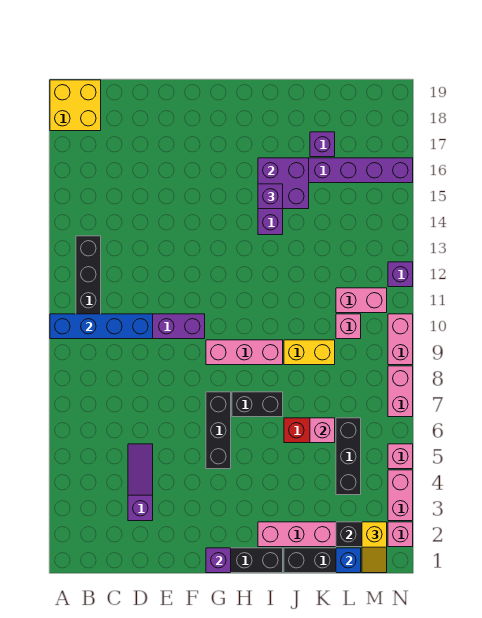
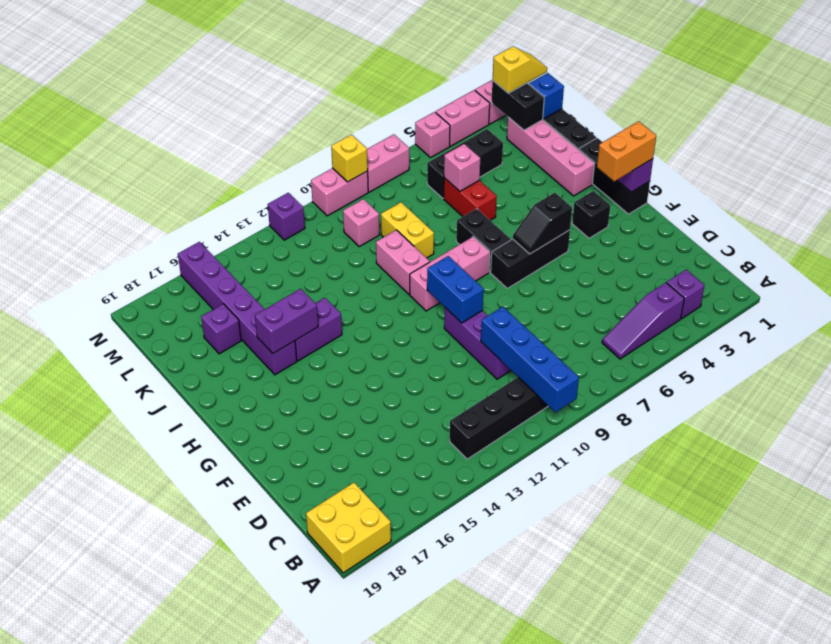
purple 1x3 slope [128,444,153,521] -> purple 1x3 slope moved to [602,283,684,359]
none -> blue 1x2 brick [427,256,484,323]
none -> orange 1x2 brick [597,121,656,181]
none -> black 1x1 brick [572,191,610,238]
none -> black 1x2 slope [513,193,572,254]
pink 1x3 brick [206,340,283,365] -> pink 1x3 brick turned to [410,237,490,311]
purple 2x2 brick [258,158,309,209] -> purple 1x2 brick [255,289,318,353]
purple 1x1 brick [258,184,283,209] -> purple 1x1 brick moved to [667,270,705,319]
pink 1x2 brick [336,288,387,313] -> pink 1x2 brick moved to [376,230,430,294]
none -> yellow 1x1 brick [331,135,368,182]

